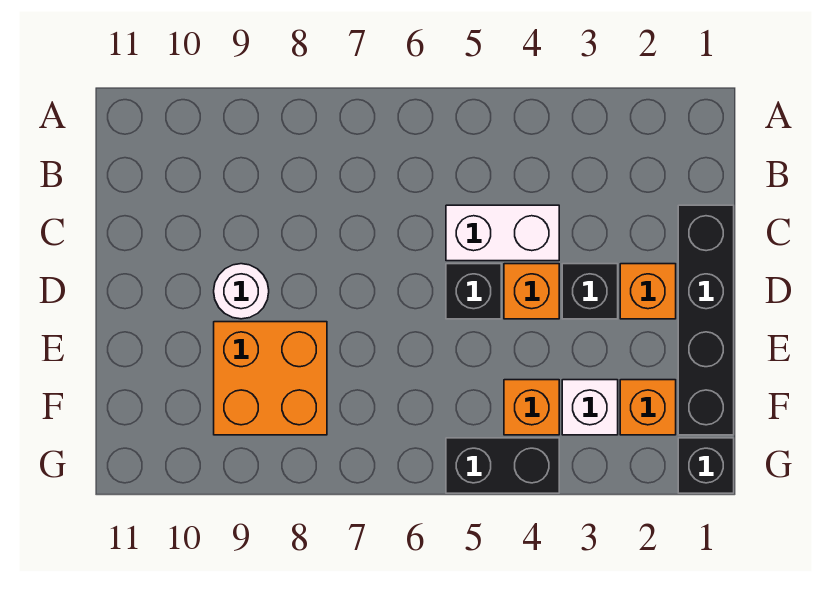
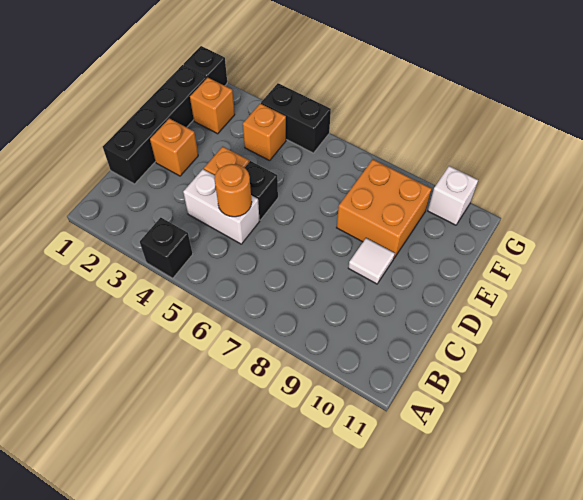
none -> orange 1x1 round brick [214,164,252,217]
black 1x1 brick [562,264,618,319] -> black 1x1 brick moved to [140,218,193,278]
white 1x1 round brick [214,264,269,319] -> white 1x1 tile [348,238,395,284]
white 1x1 brick [562,380,618,435] -> white 1x1 brick moved to [428,166,478,225]

